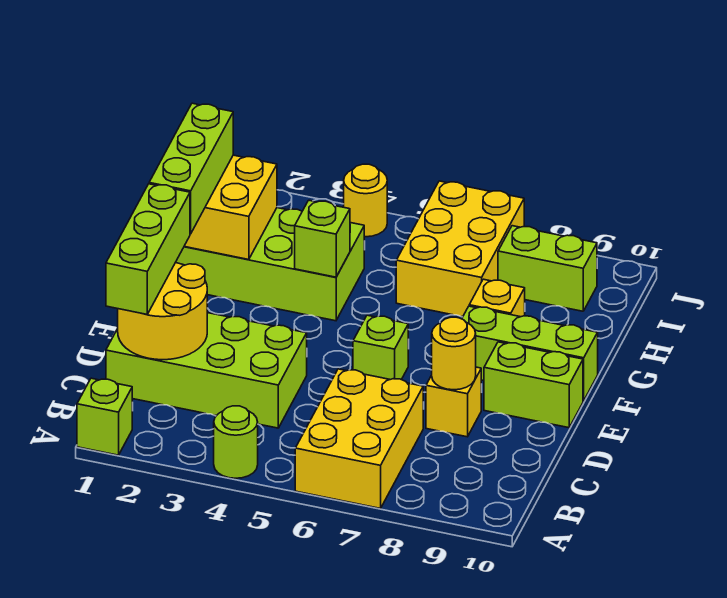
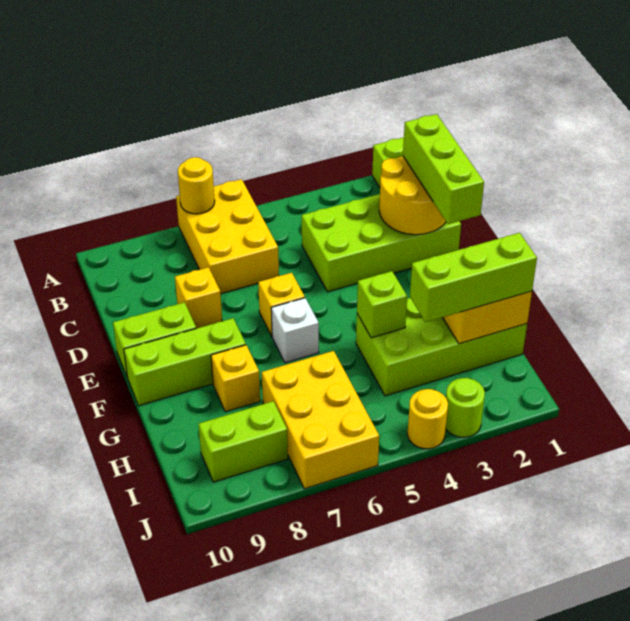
lime 1x1 round brick [214,406,258,478] -> lime 1x1 round brick moved to [446,378,485,437]
yellow 1x1 round brick [432,317,476,390] -> yellow 1x1 round brick moved to [178,157,215,214]
lime 1x1 brick [353,315,408,380] -> yellow 1x1 brick [258,273,305,336]
lime 1x3 brick [149,103,233,234] -> lime 1x3 brick turned to [410,233,537,322]
none -> white 1x1 brick [271,298,319,363]

